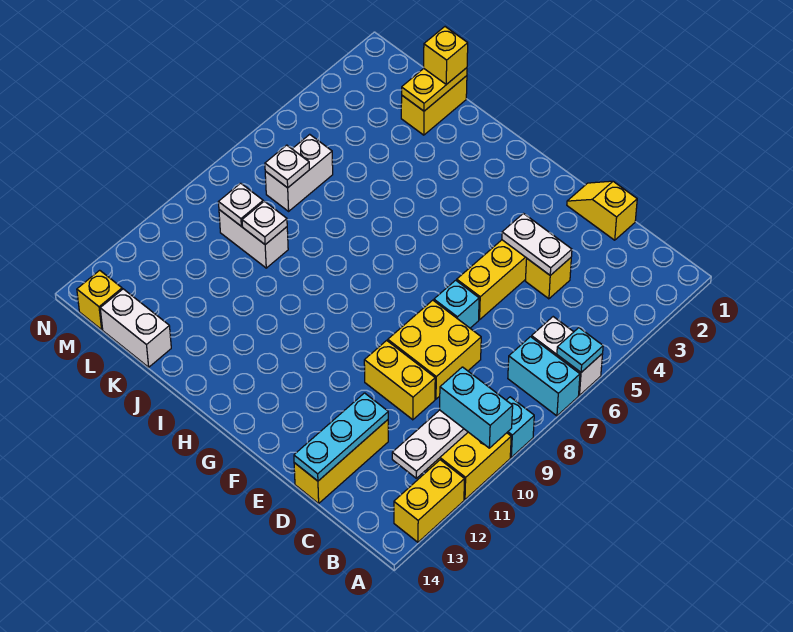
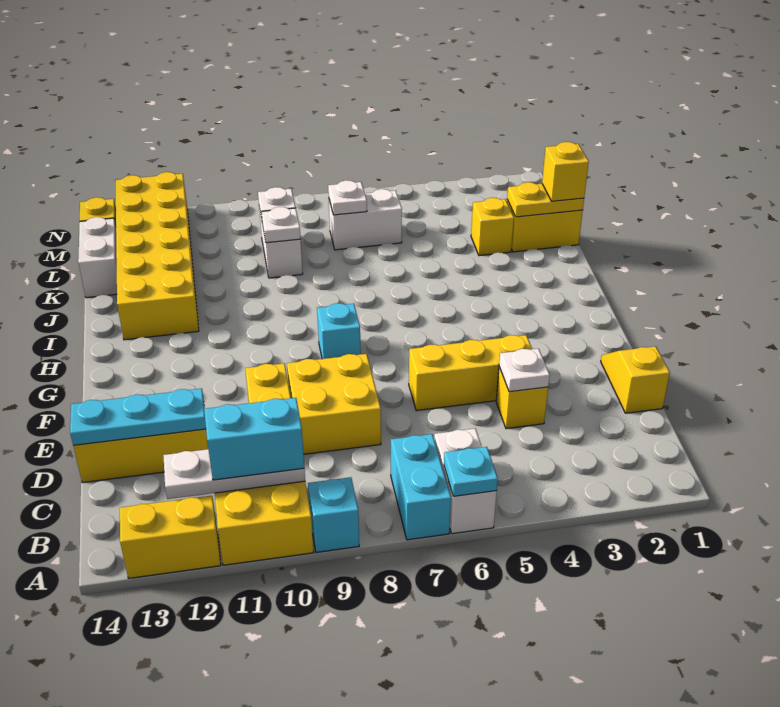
cyan 1x2 brick [440,367,513,448] -> cyan 1x2 brick turned to [204,398,304,480]
white 1x2 plate [502,214,572,275] -> white 1x1 plate [499,349,550,392]
cyan 1x1 brick [434,280,479,328] -> cyan 1x1 brick moved to [317,303,361,359]
none -> yellow 2x6 brick [116,172,199,340]
none -> yellow 1x1 brick [471,198,514,256]

